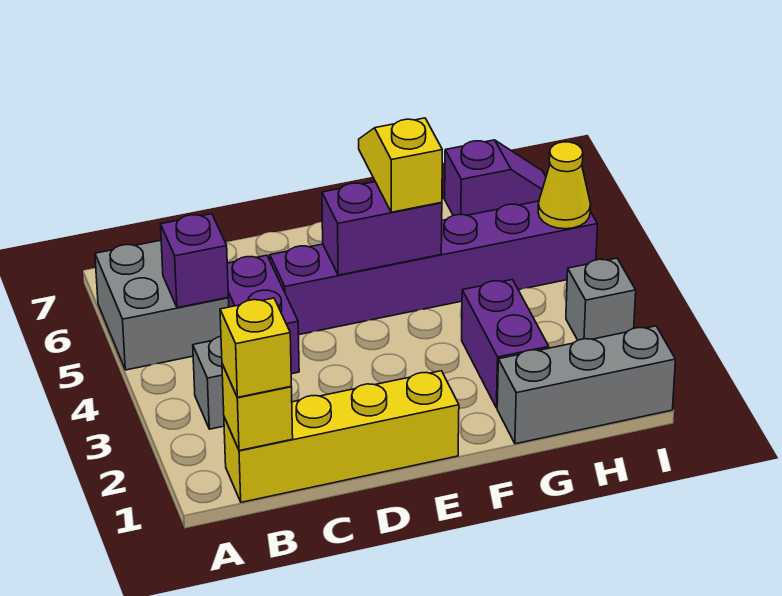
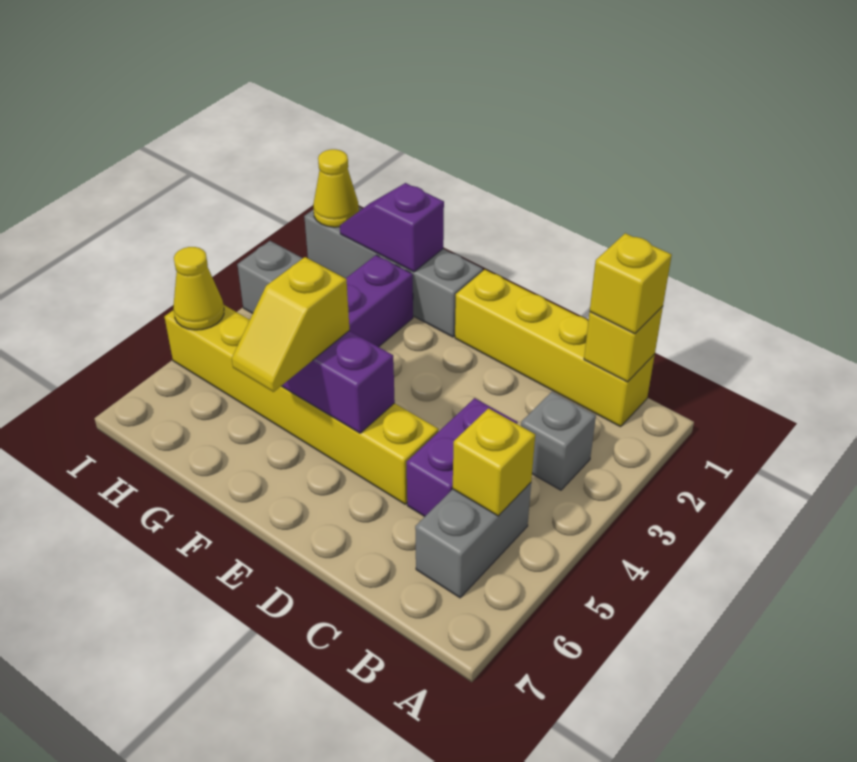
grey 2x2 brick [95,240,229,370] -> grey 1x2 brick [415,483,531,598]
purple 1x1 brick [161,214,228,308] -> yellow 1x1 brick [453,408,535,516]
purple 1x6 brick [270,201,597,335] -> yellow 1x6 brick [165,305,438,504]
grey 1x3 brick [497,326,675,444] -> grey 1x4 brick [304,207,483,337]
purple 1x2 slope [445,140,546,216] -> purple 1x2 slope moved to [340,183,444,272]
none -> yellow 1x1 cone [313,149,359,227]

